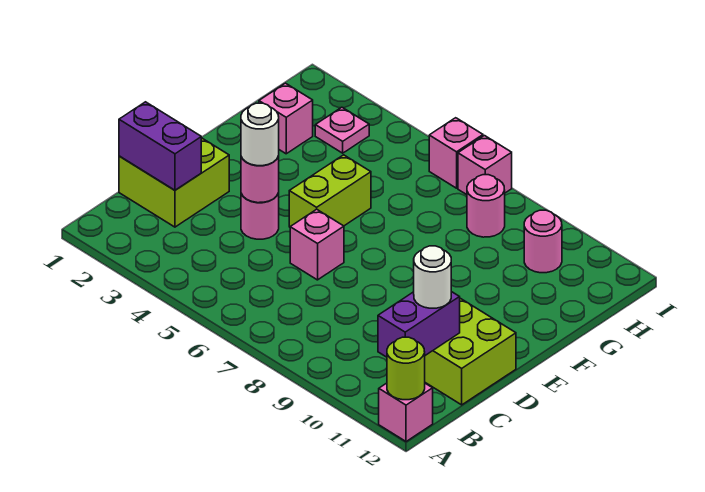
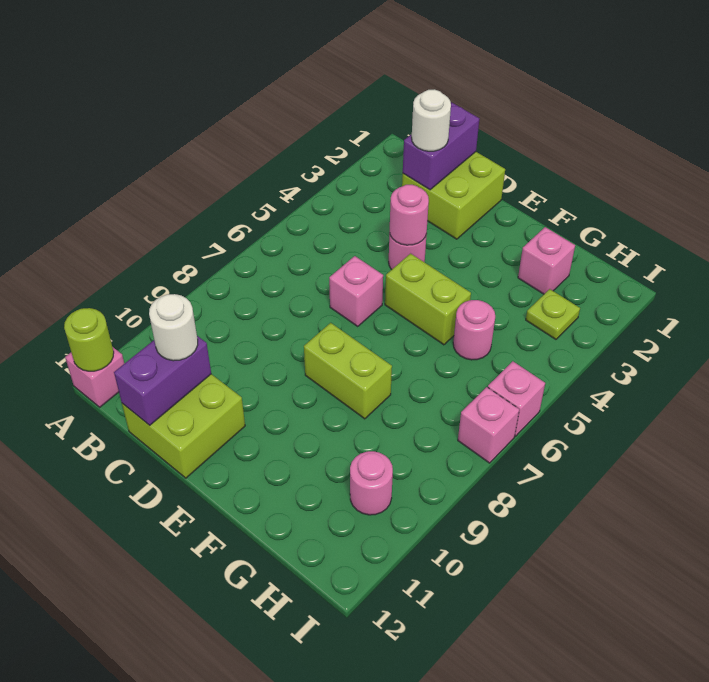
purple 1x2 brick [378,292,460,357] -> purple 1x2 brick turned to [114,336,211,425]
white 1x1 round brick [241,103,279,166] -> white 1x1 round brick moved to [412,89,451,151]
none -> lime 1x2 brick [304,323,392,419]
pink 1x1 plate [315,107,369,153] -> lime 1x1 plate [526,289,580,339]
pink 1x1 round brick [467,175,505,237] -> pink 1x1 round brick moved to [453,300,495,360]

